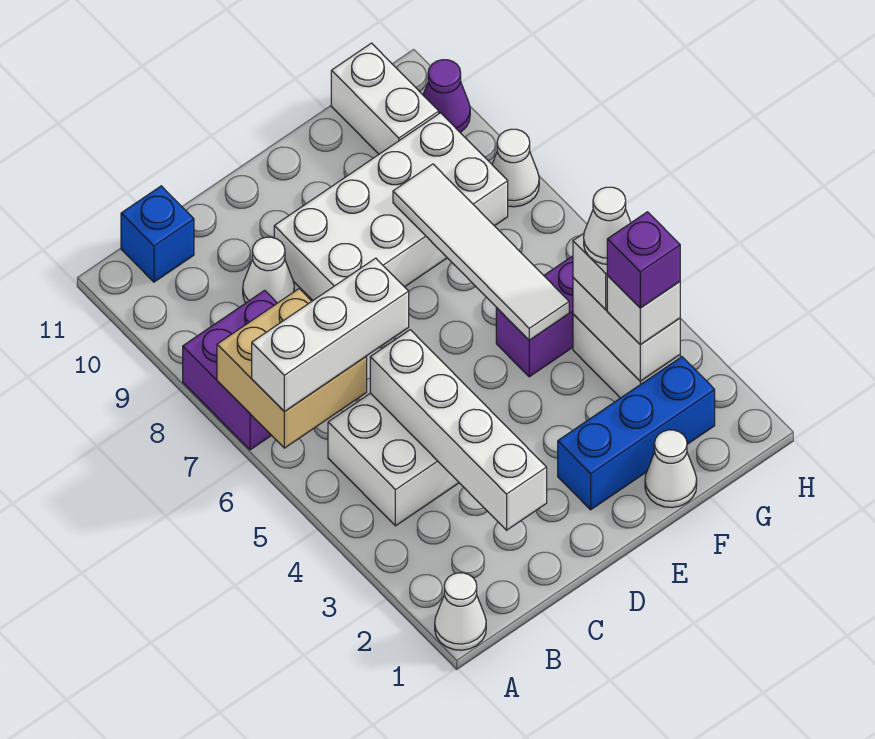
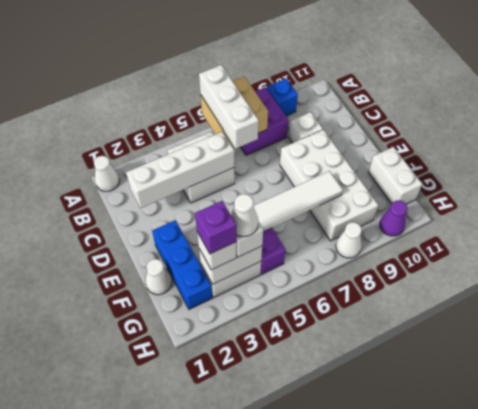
blue 1x1 brick [121,186,194,282] -> blue 1x1 brick moved to [267,79,298,116]
white 1x1 cone [243,237,294,303] -> white 1x1 brick [289,112,323,143]
white 1x2 brick [331,43,439,154] -> white 1x2 brick turned to [368,147,422,204]

